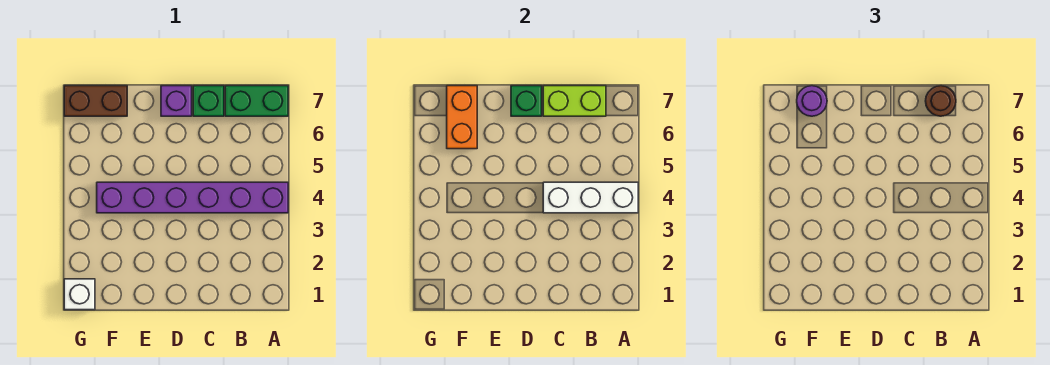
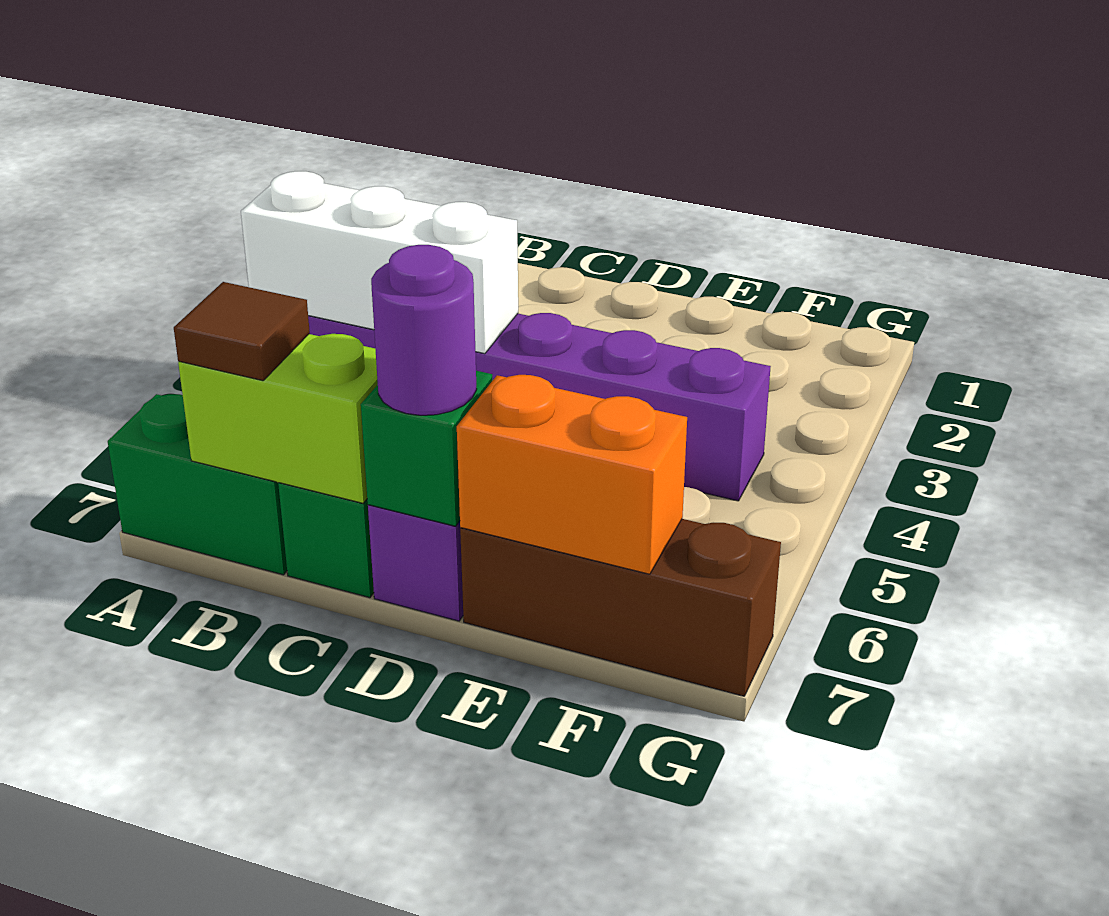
brown 1x1 round brick [926,86,956,116] -> brown 1x1 tile [174,282,310,381]
orange 1x2 brick [447,86,477,149] -> orange 1x2 brick turned to [457,375,687,574]
brown 1x2 brick [64,86,127,116] -> brown 1x3 brick [460,519,781,696]
purple 1x1 round brick [797,86,827,116] -> purple 1x1 round brick moved to [371,245,477,415]
white 1x1 brick [64,279,95,310] -> none

